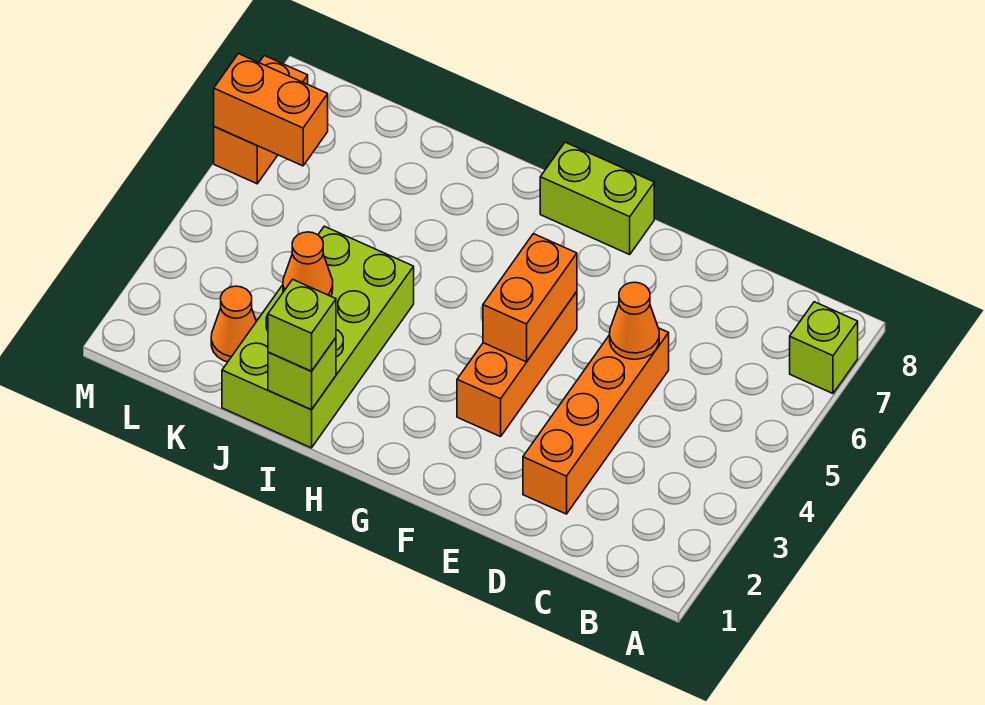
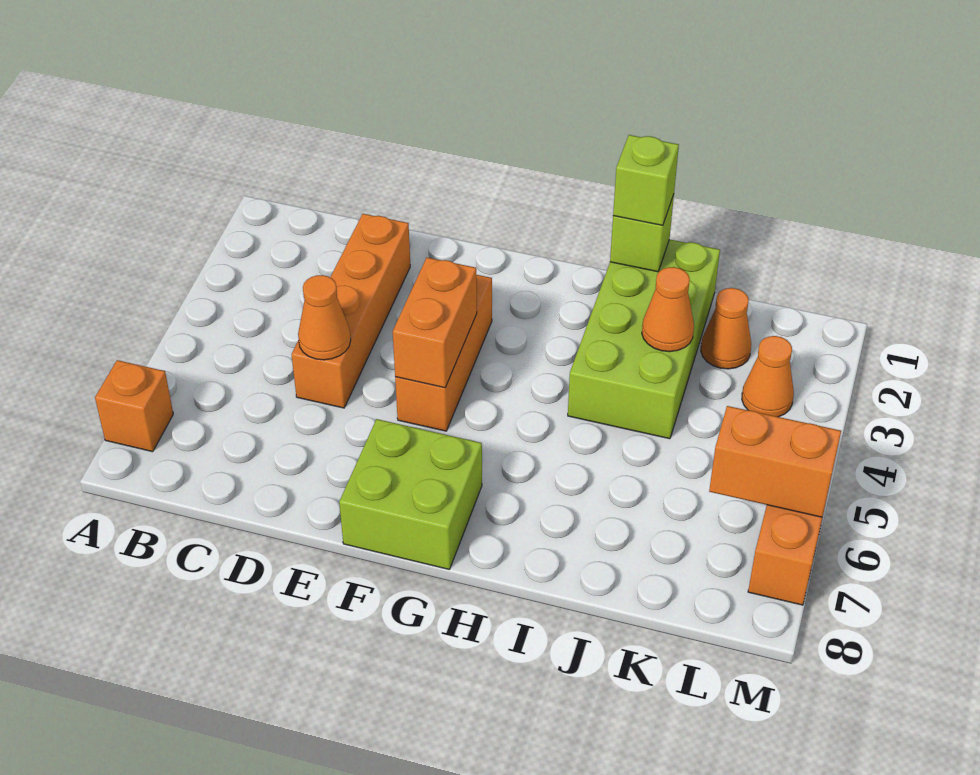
lime 1x1 brick [790,302,858,393] -> orange 1x1 brick [95,360,173,452]
lime 1x2 brick [540,142,654,254] -> lime 2x2 brick [339,419,482,569]
none -> orange 1x1 cone [742,336,794,417]

